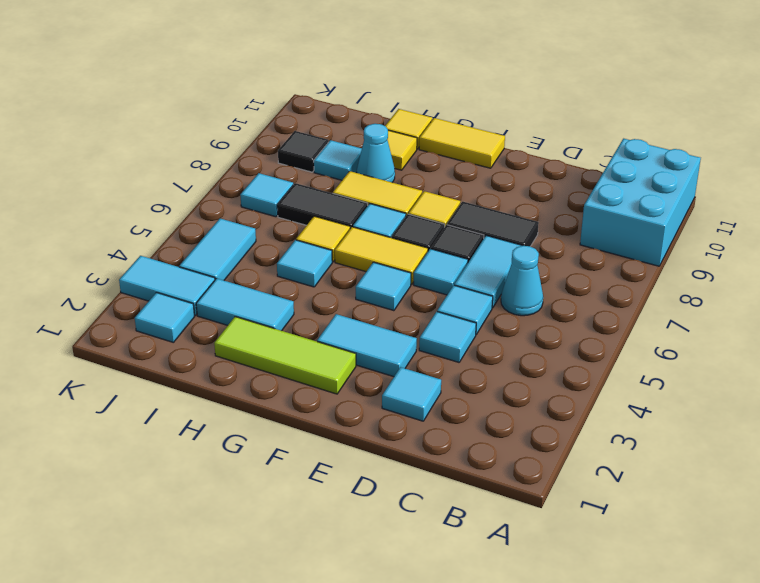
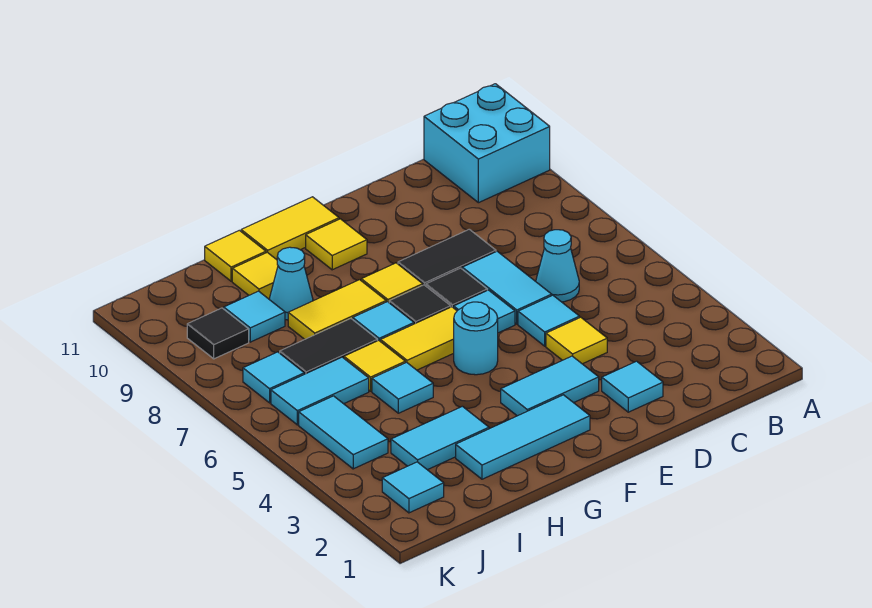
cyan 2x3 brick [580,139,701,266] -> cyan 2x2 brick [424,84,550,203]
cyan 1x1 tile [419,312,476,362] -> yellow 1x1 tile [546,317,607,364]
lime 1x3 tile [214,317,356,394] -> cyan 1x3 tile [456,395,590,479]
cyan 1x1 tile [356,262,411,311] -> cyan 1x1 round brick [454,302,498,375]
none -> yellow 1x1 tile [306,219,367,270]
cyan 1x2 tile [119,256,215,316] -> cyan 1x2 tile moved to [271,357,369,425]

